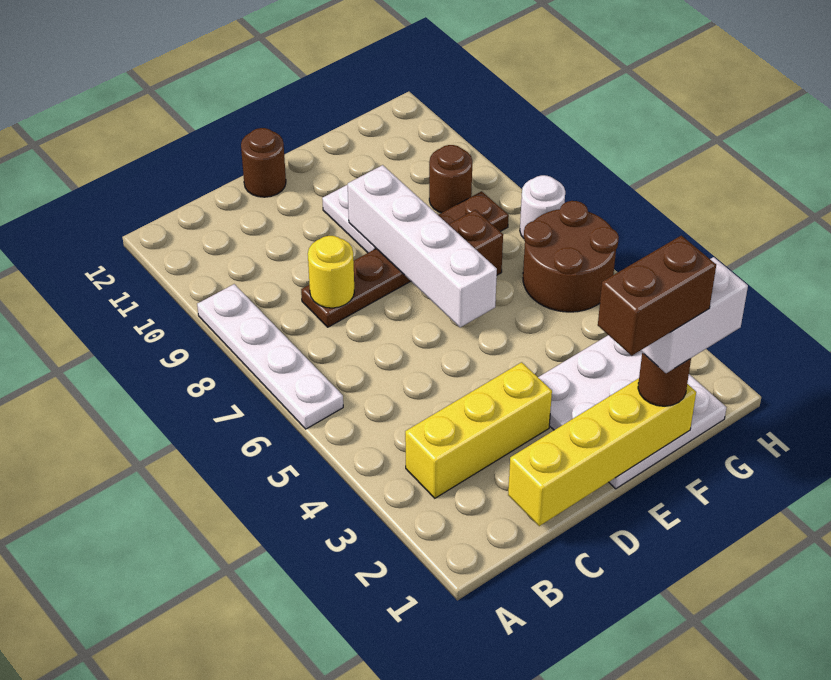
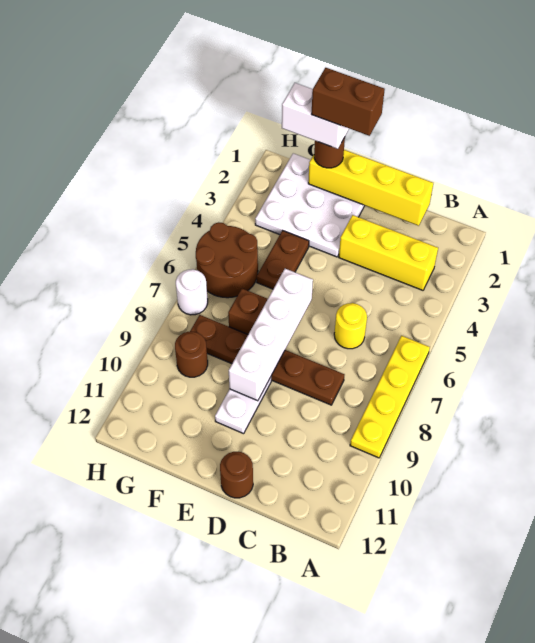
white 1x4 plate [197,284,343,429] -> yellow 1x4 plate [350,336,430,458]
yellow 1x1 round brick [308,236,354,308] -> yellow 1x1 round brick moved to [334,303,367,349]
none -> brown 1x2 plate [257,231,309,289]

